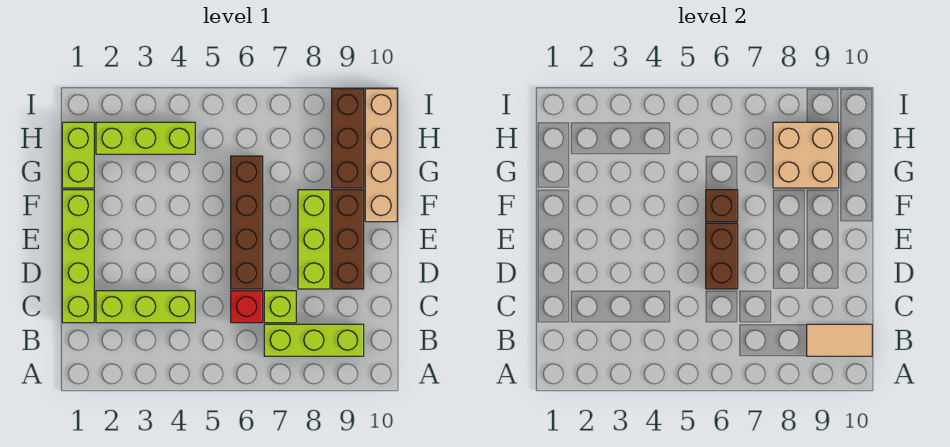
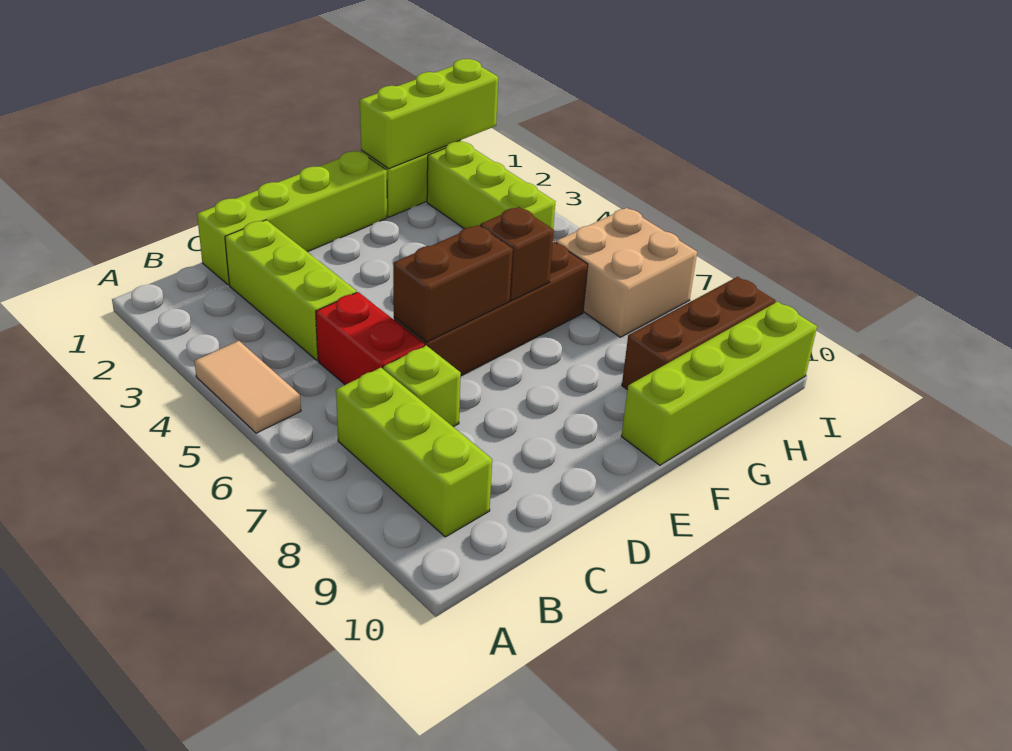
tan 1x2 tile [807,324,872,356] -> tan 1x2 tile moved to [194,341,301,433]
red 1x1 brick [231,291,263,323] -> red 1x2 brick [316,292,424,385]
lime 1x3 brick [298,190,330,289] -> lime 1x3 brick moved to [360,59,498,169]
brown 1x3 brick [332,190,364,289] -> none
tan 1x4 brick [365,89,397,222] -> lime 1x4 brick [621,302,817,465]
tan 2x2 brick [773,122,839,188] -> tan 2x2 brick moved to [556,208,697,337]

